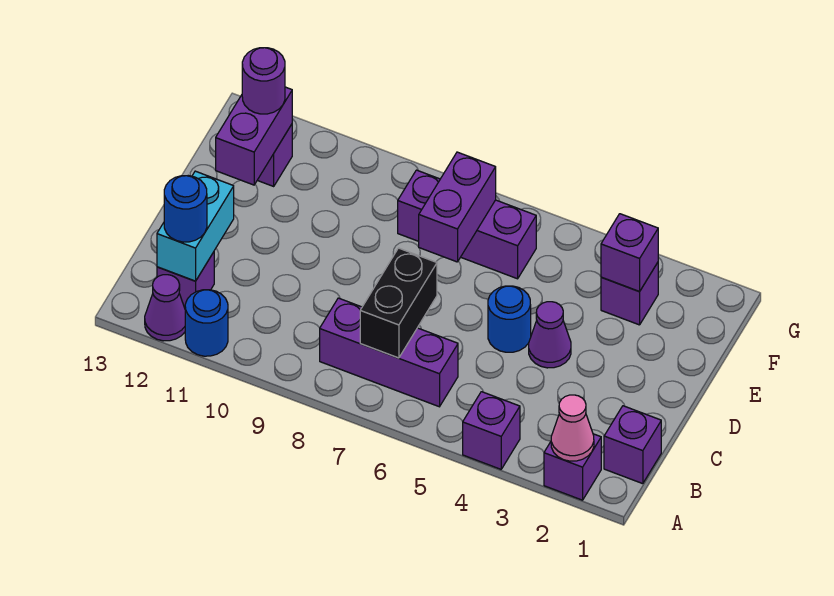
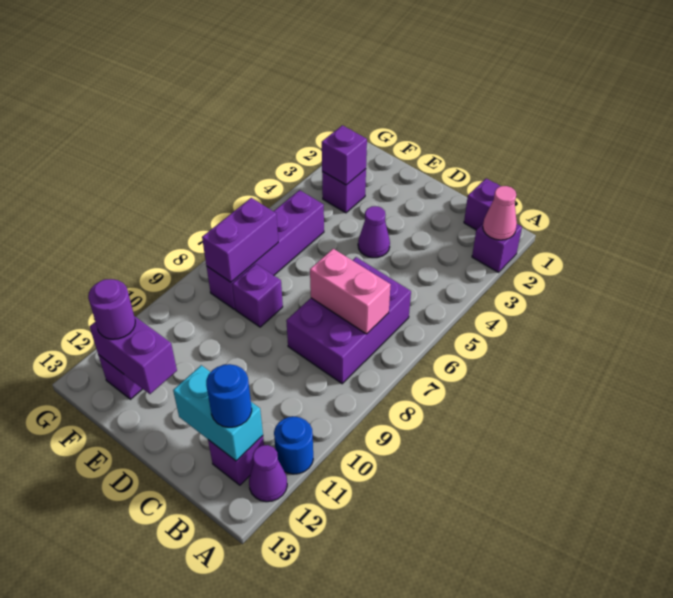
purple 1x1 brick [463,392,520,469] -> purple 1x1 brick moved to [232,264,283,327]
purple 1x3 brick [320,298,458,407] -> purple 2x3 brick [286,257,411,384]
black 1x2 brick [360,248,437,358] -> pink 1x2 brick [310,249,391,334]
blue 1x1 round brick [488,286,531,352] -> none
purple 1x2 brick [419,152,496,262] -> purple 1x2 brick turned to [202,198,278,282]
purple 1x3 brick [398,170,536,279] -> purple 1x4 brick [207,190,324,309]

